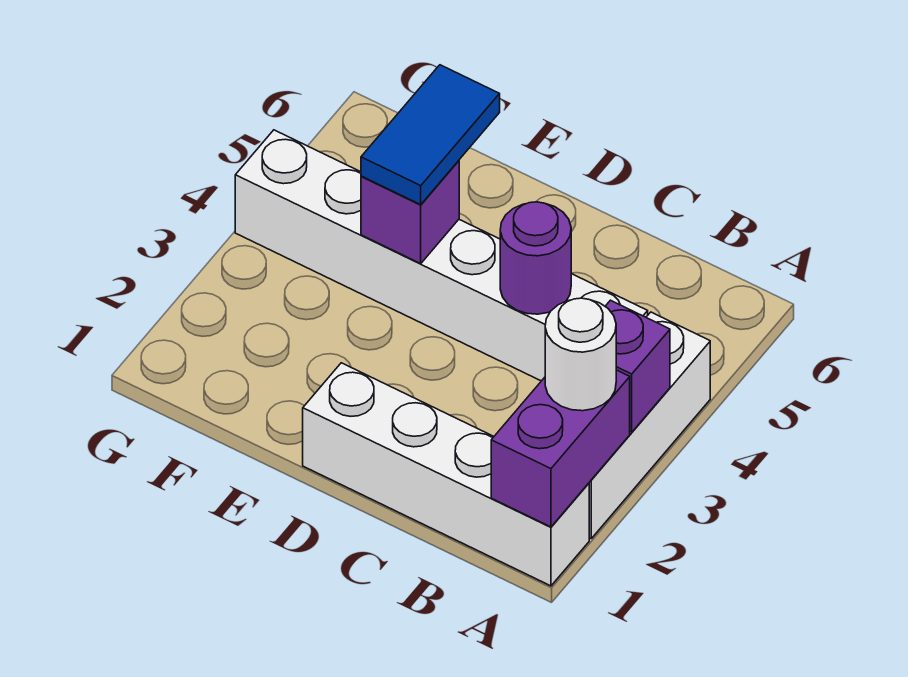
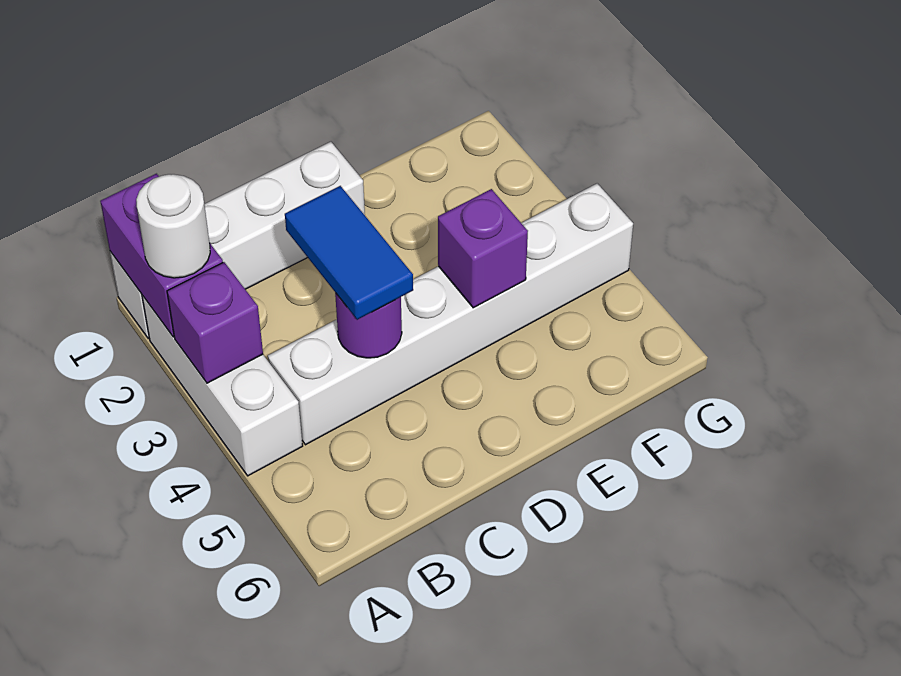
blue 1x2 tile [361,65,500,205] -> blue 1x2 tile moved to [285,186,413,320]

